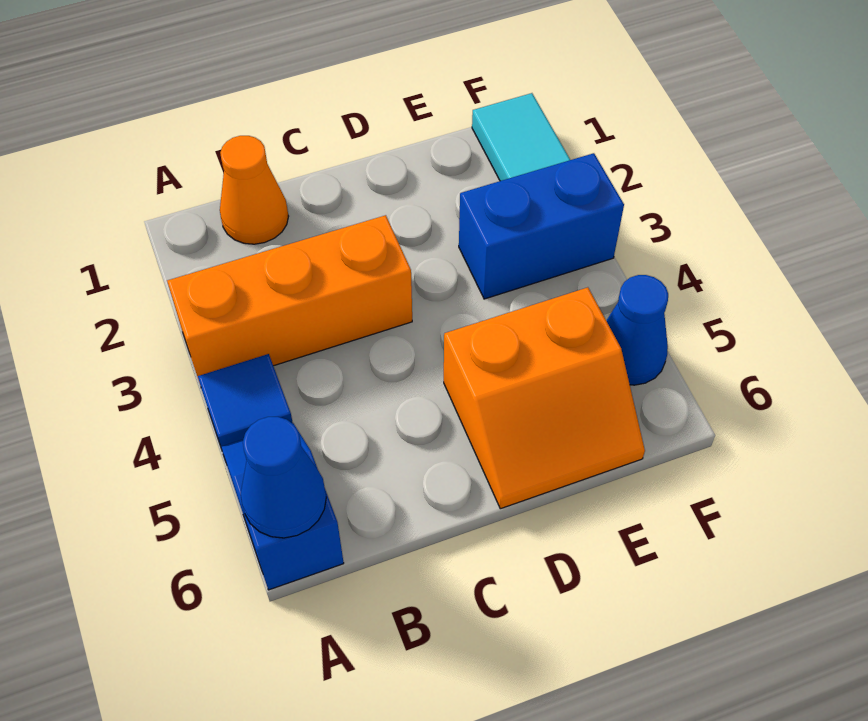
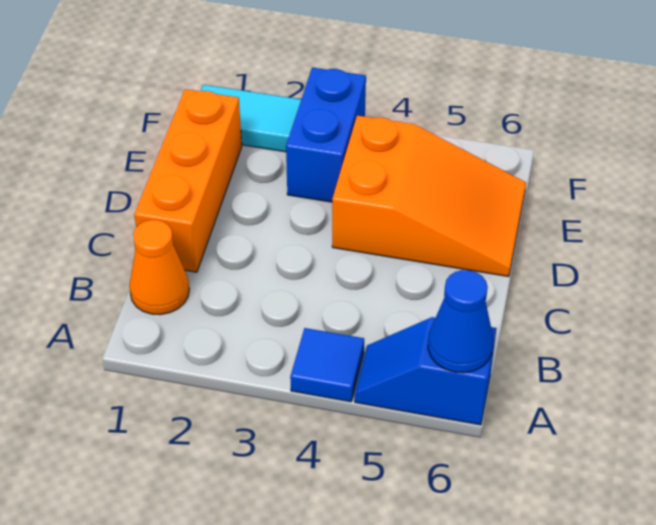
orange 1x3 brick [167,215,412,380] -> orange 1x3 brick moved to [134,89,242,272]
orange 2x2 slope [444,287,645,509] -> orange 2x3 slope [332,116,526,277]
blue 1x1 cone [606,275,668,385] -> none

